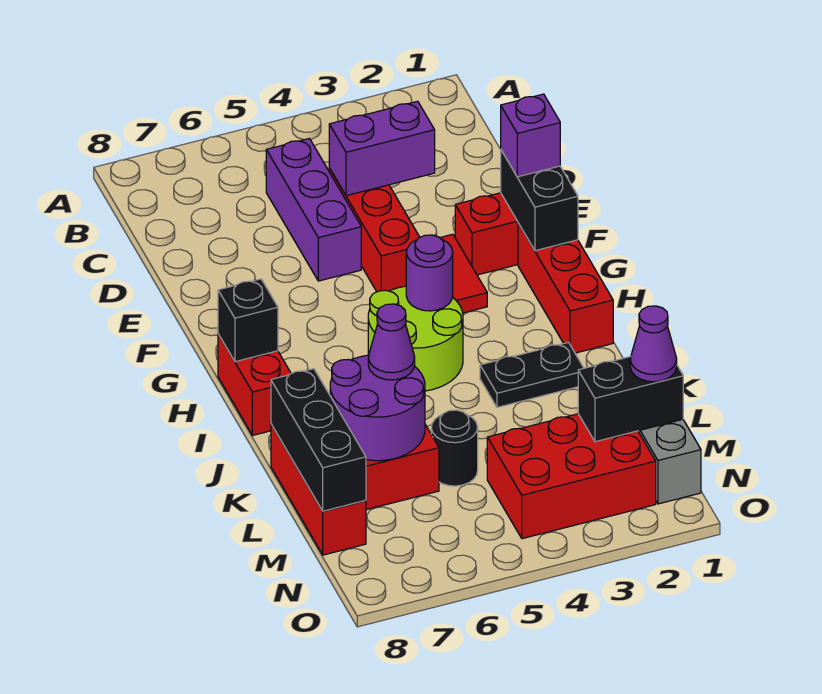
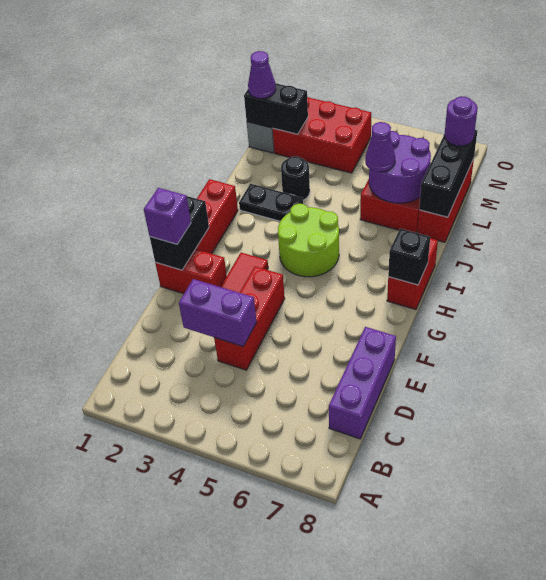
purple 1x3 brick [266,139,361,281] -> purple 1x3 brick moved to [329,327,396,439]
purple 1x1 round brick [406,235,453,311] -> purple 1x1 round brick moved to [444,96,478,146]
black 1x1 round brick [431,410,478,486] -> black 1x1 round brick moved to [281,156,310,200]

